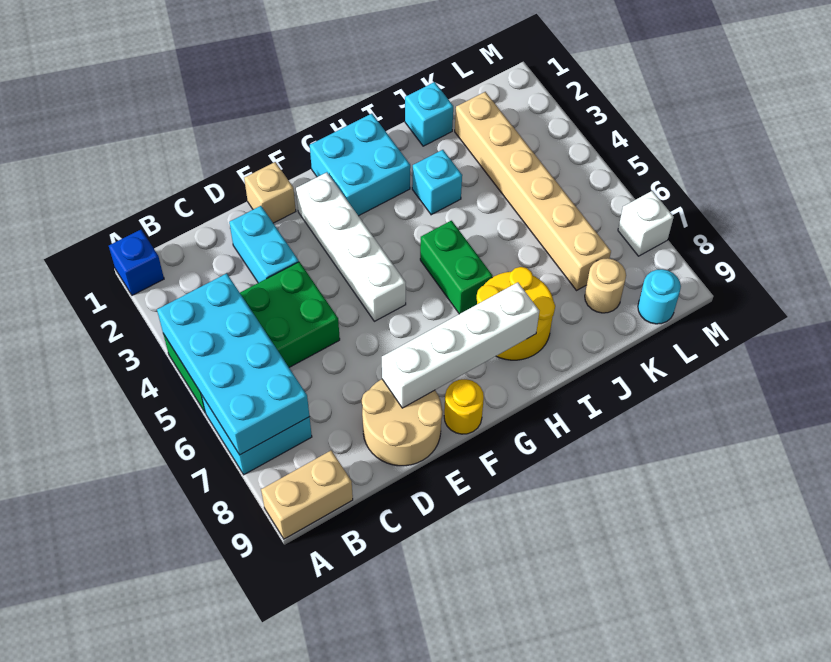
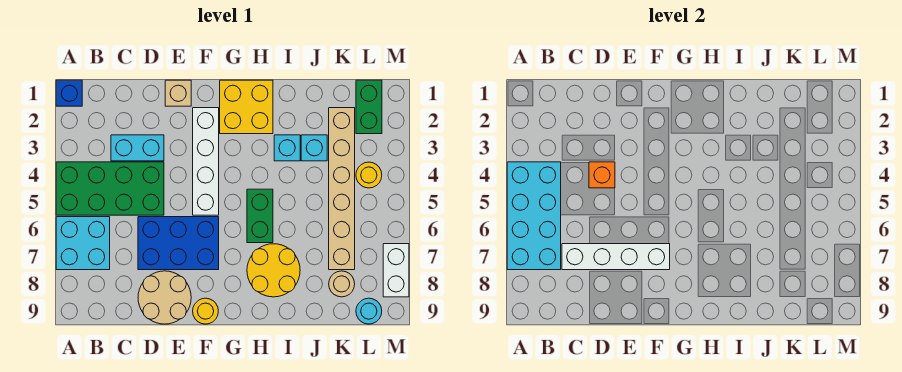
tan 1x2 brick [261,450,353,539] -> none
cyan 1x2 brick [229,206,299,283] -> cyan 1x2 brick turned to [111,135,164,161]
none -> orange 1x1 brick [589,162,615,188]
none -> blue 2x3 brick [138,217,219,270]
white 1x4 brick [382,282,539,408] -> white 1x4 brick moved to [562,244,670,270]
cyan 2x2 brick [310,114,410,216] -> yellow 2x2 brick [220,80,273,134]
cyan 1x1 brick [405,82,453,146] -> cyan 1x1 brick moved to [301,135,327,161]
none -> green 1x2 brick [356,80,382,134]
none -> yellow 1x1 round brick [356,162,382,188]
white 1x1 brick [618,191,674,256] -> white 1x2 brick [383,244,409,297]

